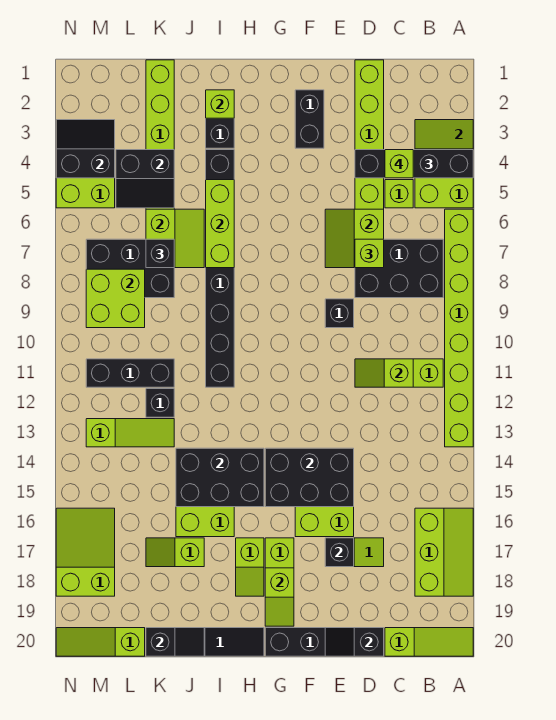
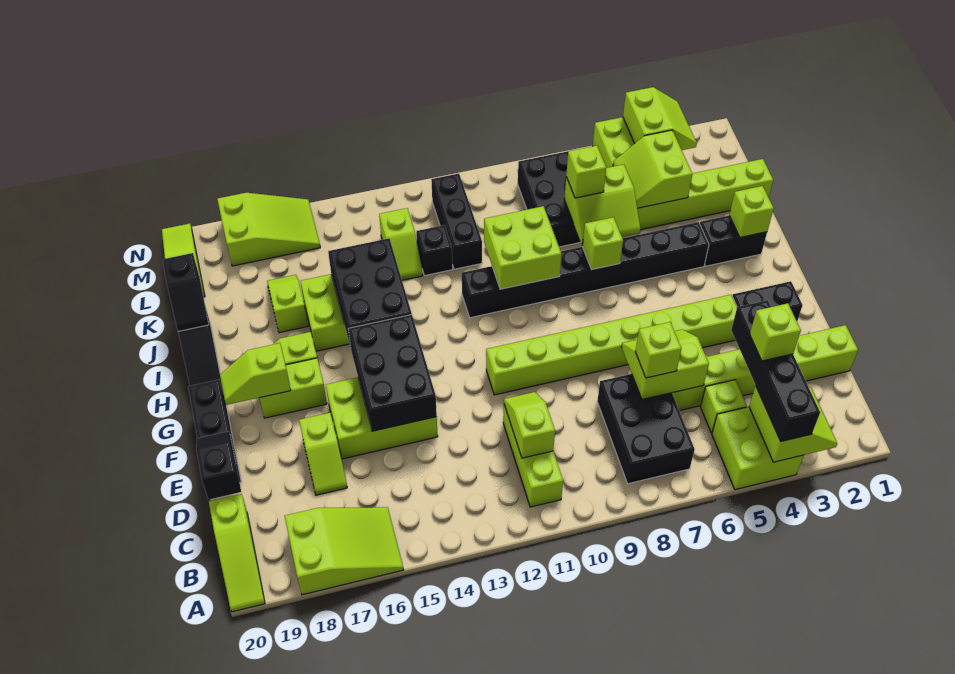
lime 1x8 brick [445,209,473,447] -> lime 1x8 brick moved to [486,295,737,395]
lime 2x3 slope [415,508,473,596] -> lime 2x3 slope turned to [285,507,403,595]
black 1x1 brick [325,299,354,328] -> none
black 1x1 brick [325,538,354,567] -> none
lime 1x3 brick [206,180,234,268] -> lime 1x1 brick [582,217,623,270]
black 2x2 slope [116,150,174,208] -> lime 2x2 slope [613,130,692,208]
black 1x1 brick [146,239,174,268] -> lime 1x1 brick [566,146,606,198]
lime 1x3 slope [86,419,174,447] -> lime 1x2 slope [379,208,423,280]
lime 2x2 brick [86,269,145,328] -> lime 2x2 brick moved to [484,206,561,289]
black 2x2 slope [56,120,115,178] -> lime 2x2 slope [623,87,697,150]

